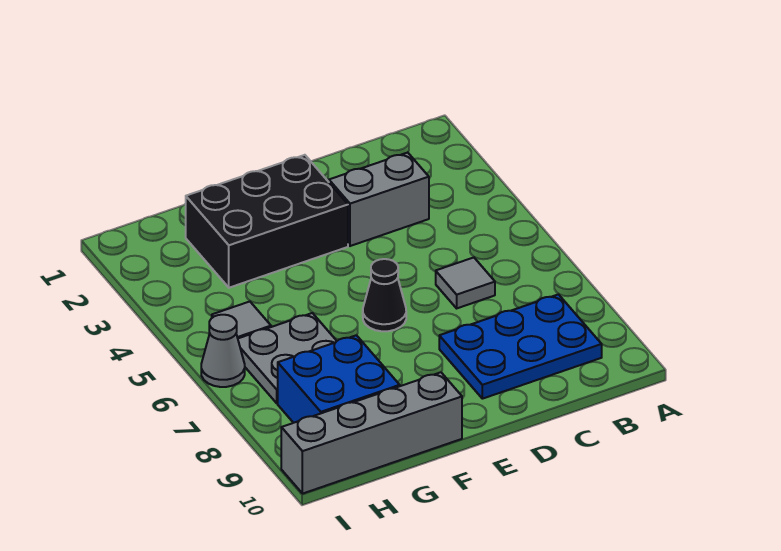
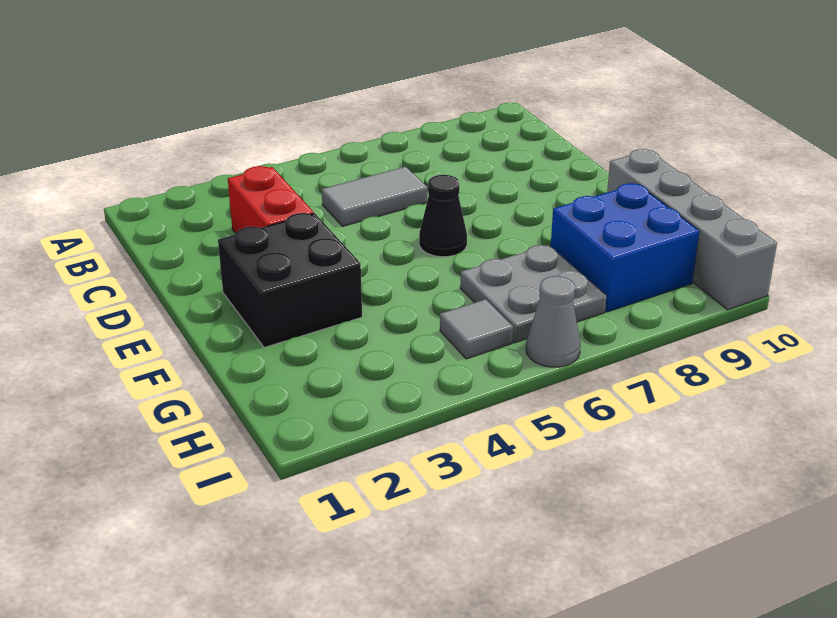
blue 2x3 plate [439,294,602,399] -> none
grey 1x2 brick [329,153,429,246] -> red 1x2 brick [228,166,314,233]
grey 1x1 tile [436,258,495,308] -> grey 1x2 tile [322,167,427,226]
black 2x3 brick [186,155,348,288] -> black 2x2 brick [218,213,362,348]

